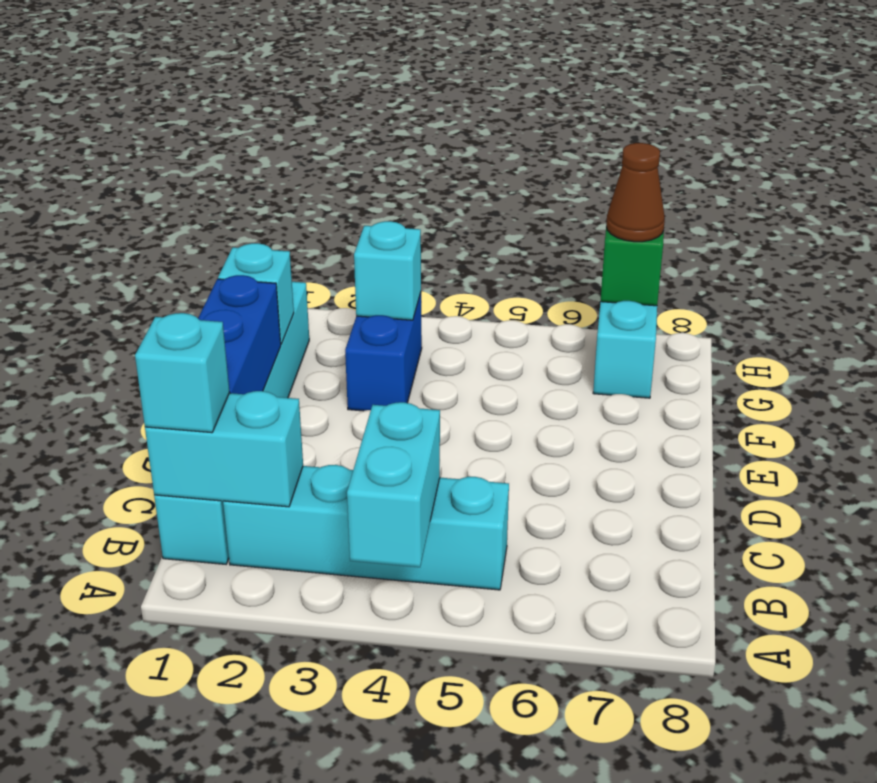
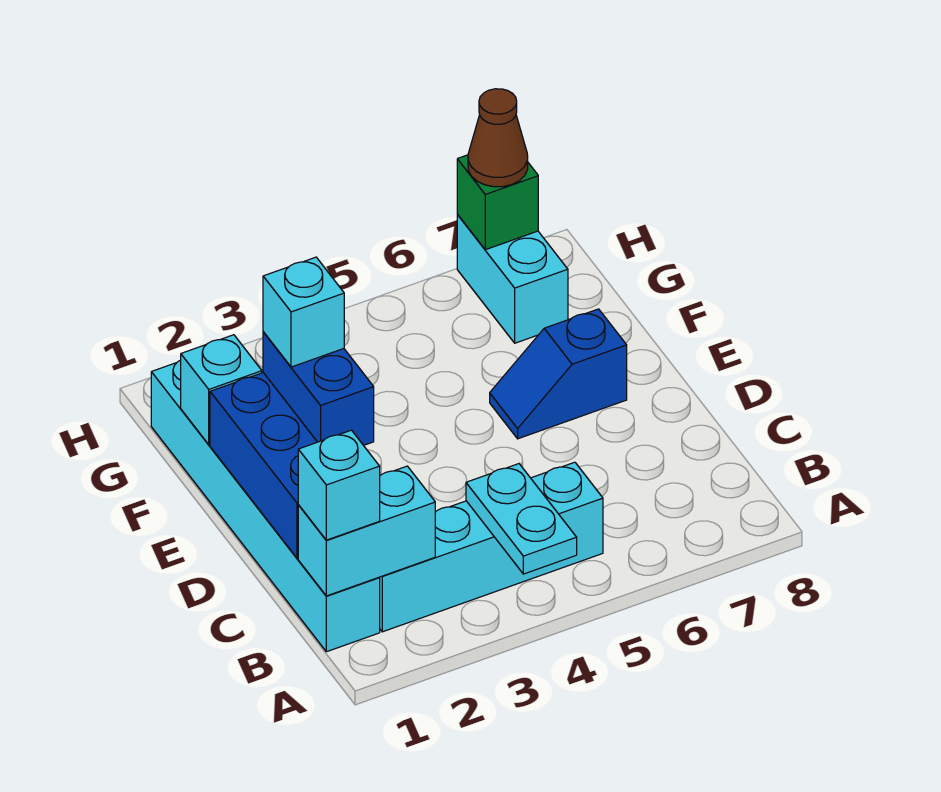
cyan 1x2 brick [347,402,440,567] -> cyan 1x2 plate [466,464,577,574]
none -> blue 1x2 slope [490,309,627,439]

